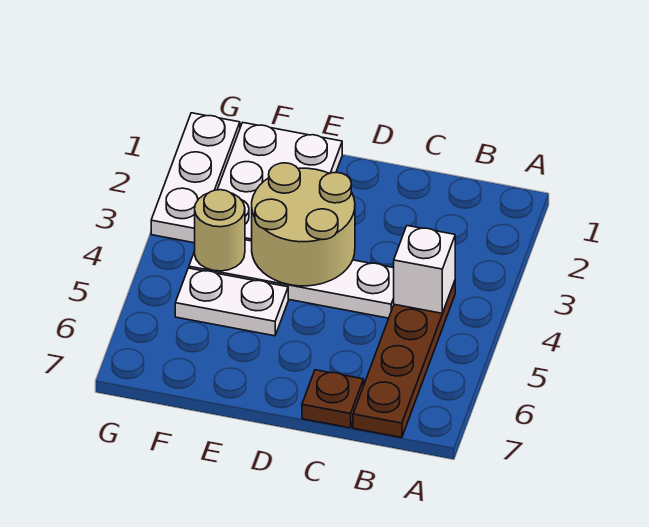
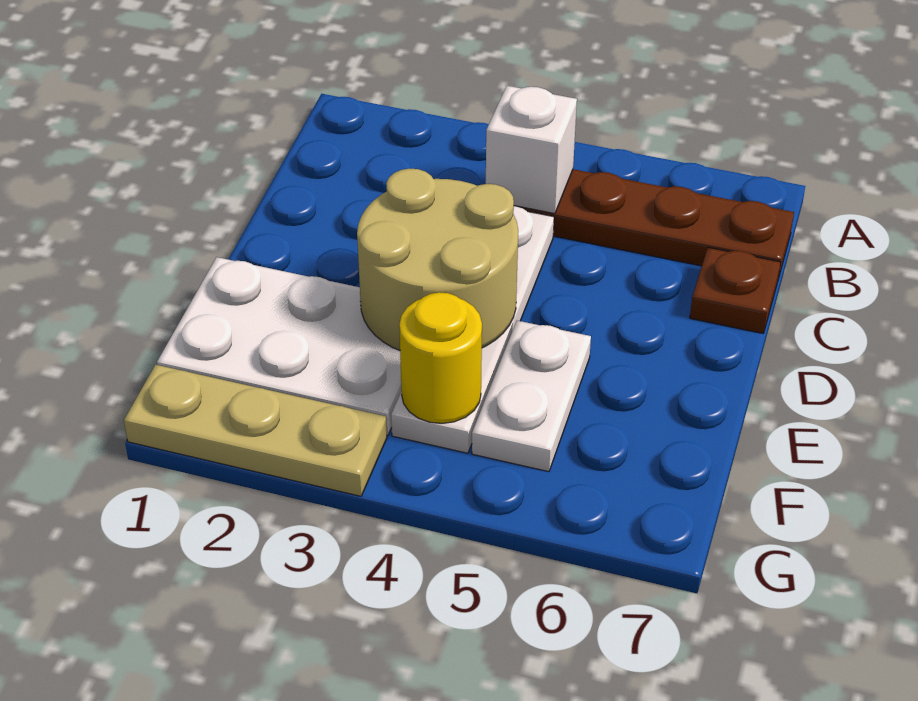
tan 1x1 round brick [195,190,245,271] -> yellow 1x1 round brick [399,292,482,423]
white 1x3 plate [151,113,240,243] -> tan 1x3 plate [124,365,387,496]

